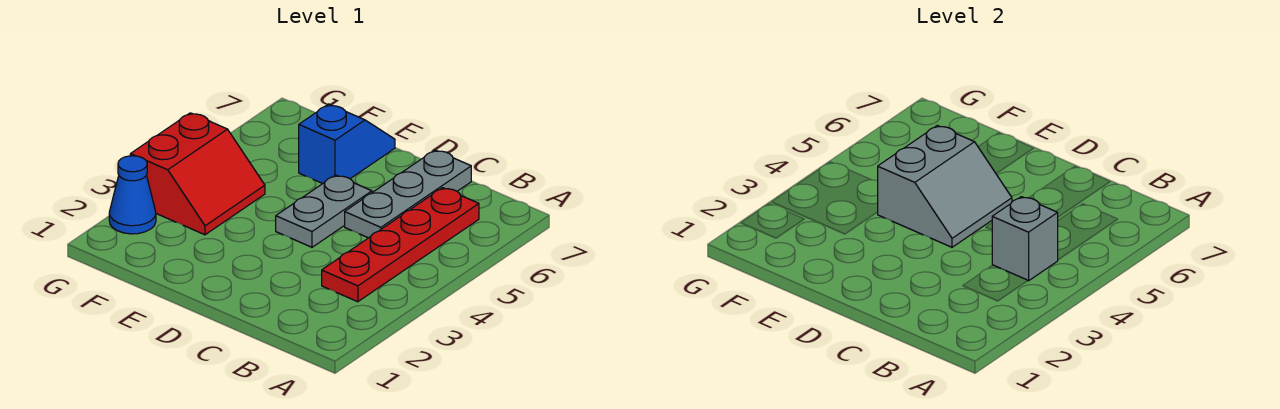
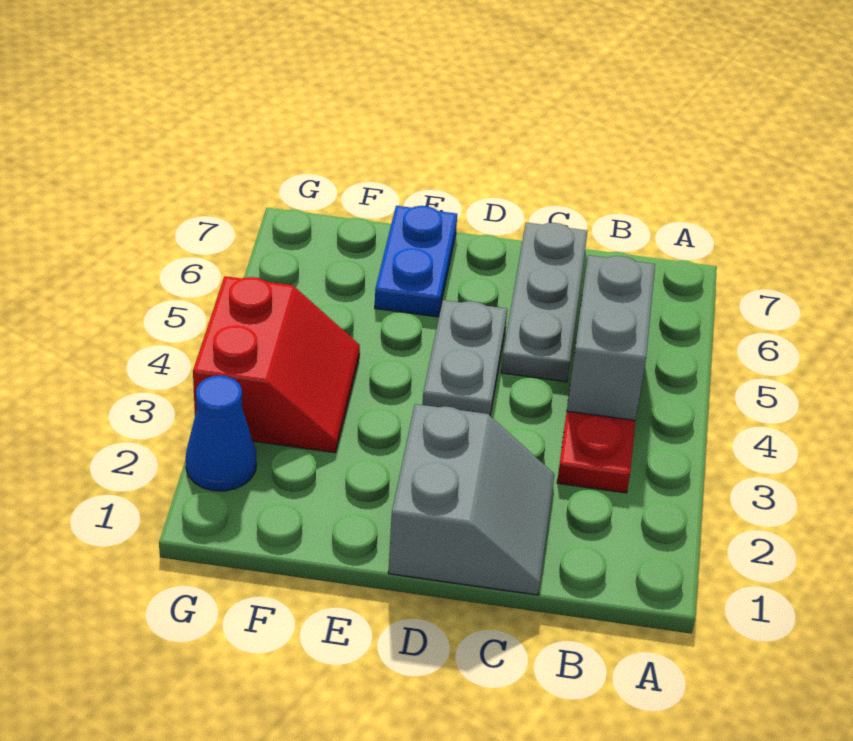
grey 1x1 brick [992,197,1058,281] -> grey 1x2 brick [567,255,655,421]
grey 2x2 slope [878,125,1012,247] -> grey 2x2 slope moved to [388,404,555,595]
blue 1x2 slope [299,104,395,184] -> blue 1x2 plate [375,206,457,317]

